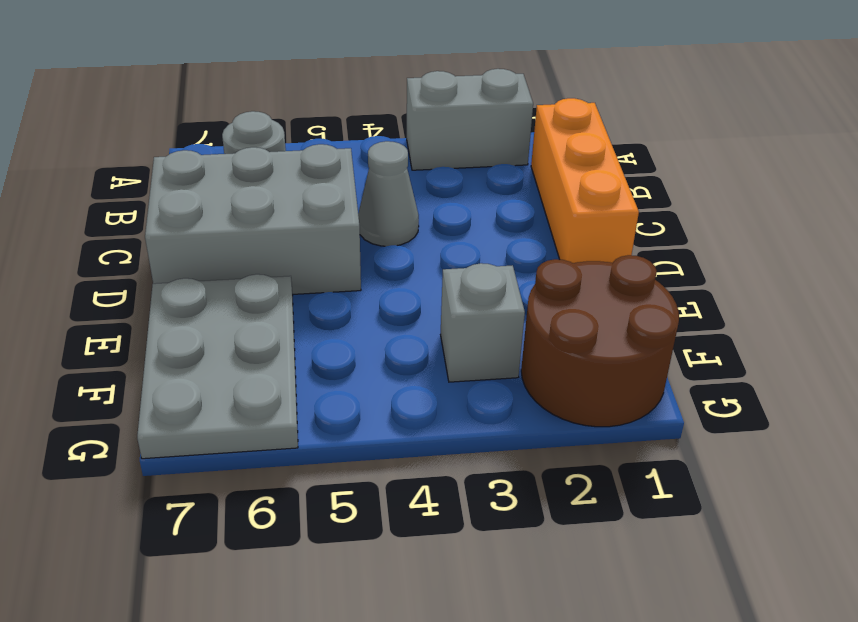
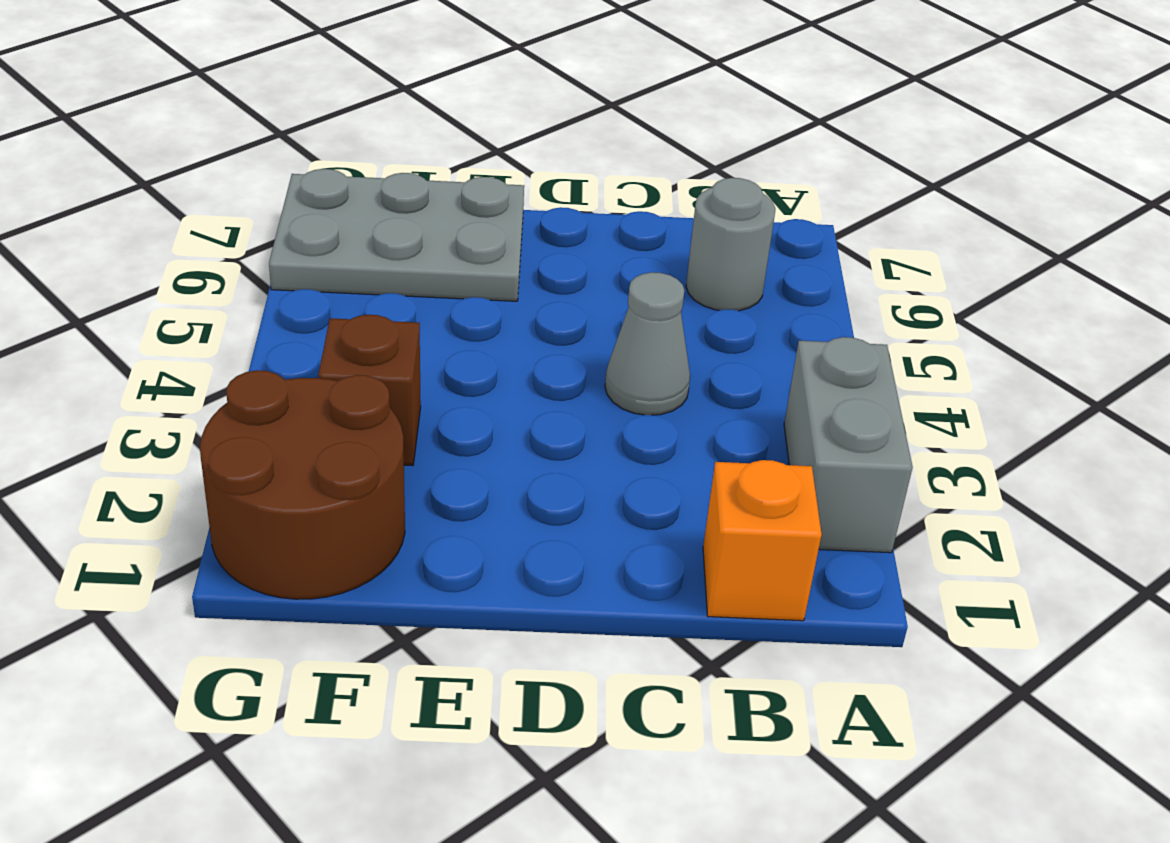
orange 1x3 brick [531,98,639,263] -> orange 1x1 brick [703,460,822,621]
grey 2x3 brick [145,144,361,294] -> none
grey 1x1 brick [441,263,525,382] -> brown 1x1 brick [318,315,421,466]

